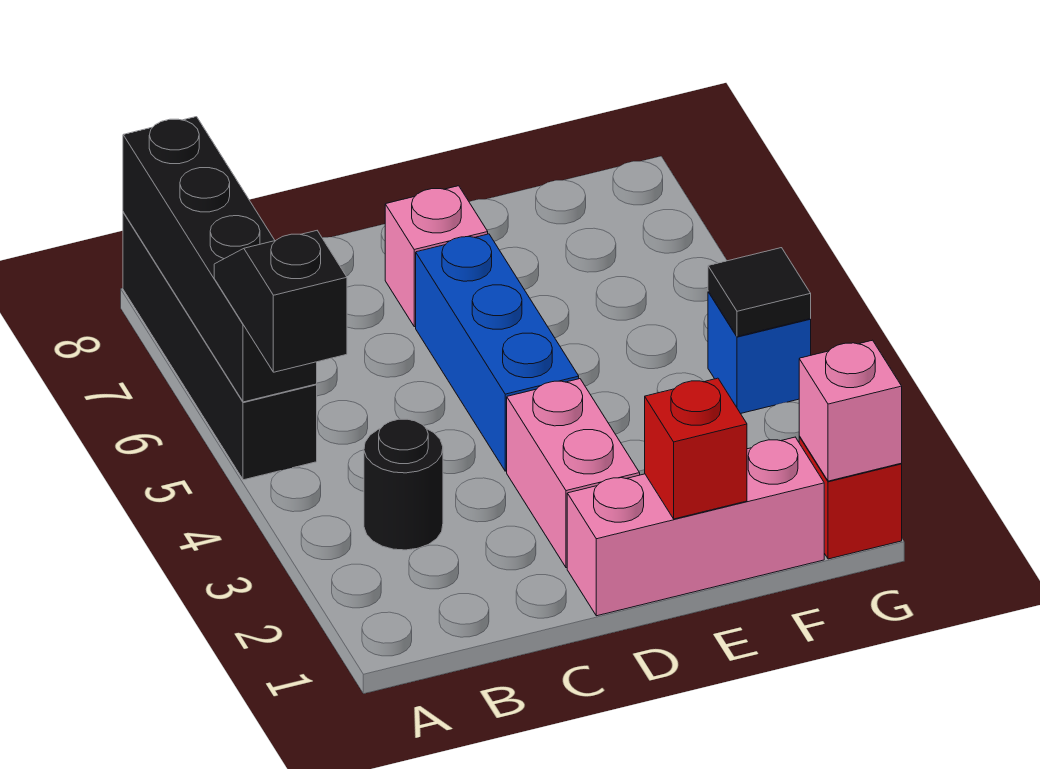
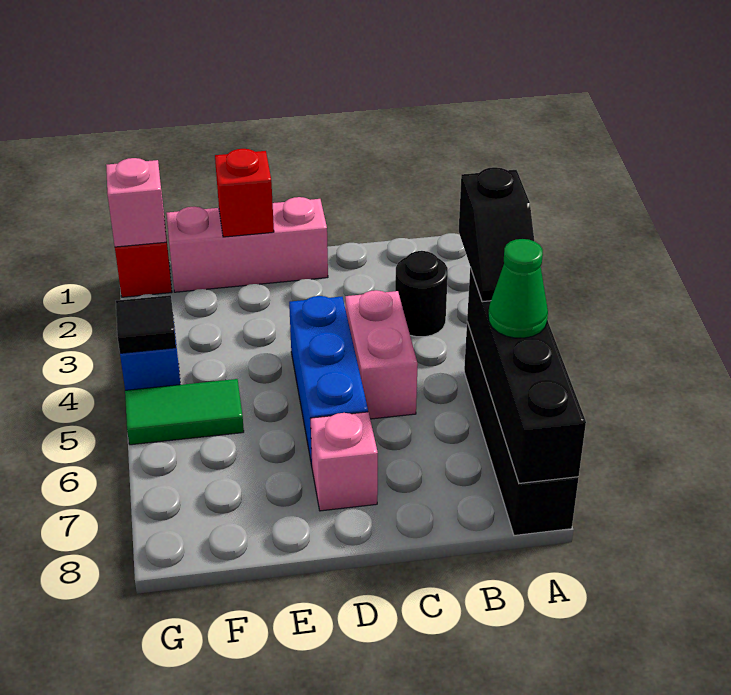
none -> green 1x1 cone [488,239,548,338]
pink 1x2 brick [507,379,640,568] -> pink 1x2 brick moved to [345,290,418,419]
none -> green 1x2 tile [125,379,244,445]

